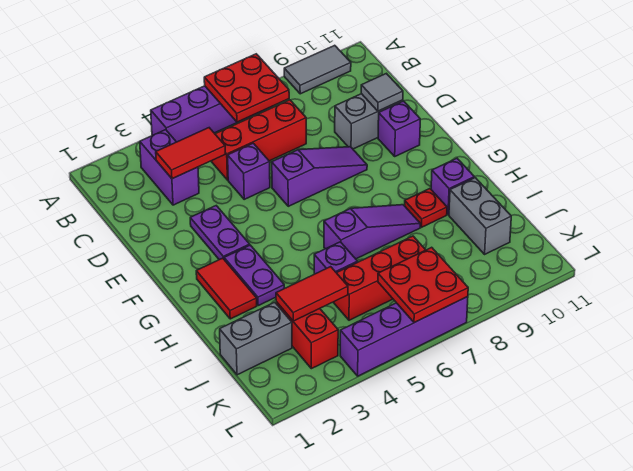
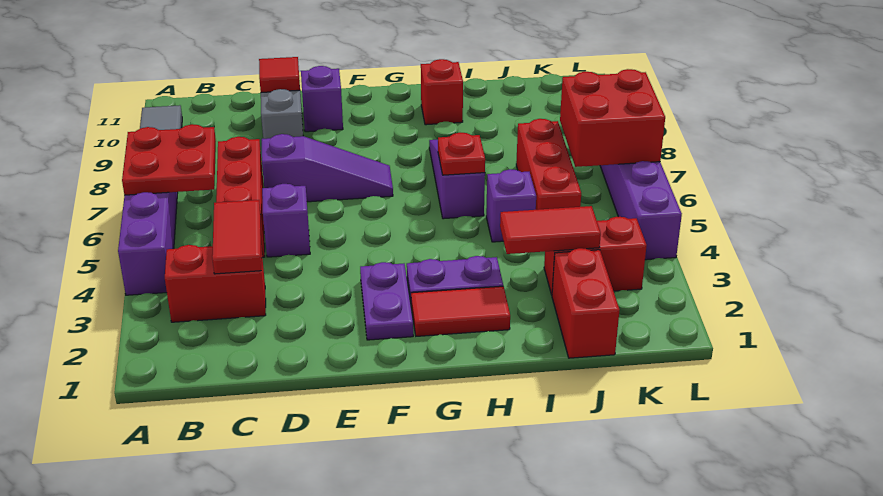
purple 1x2 brick [140,130,199,205] -> red 1x2 brick [165,245,266,322]
grey 1x1 tile [361,73,403,111] -> red 1x1 tile [259,57,300,92]
purple 1x2 plate [190,206,250,260] -> purple 1x2 plate turned to [360,262,413,340]
purple 1x3 slope [272,147,367,206] -> purple 1x3 slope turned to [262,134,393,202]
red 1x1 plate [405,189,447,227] -> red 1x1 plate moved to [438,133,485,175]
purple 1x1 brick [431,158,474,215] -> red 1x1 brick [421,59,463,125]
grey 1x2 brick [449,178,511,254] -> none
grey 1x2 brick [220,302,292,375] -> red 1x2 brick [552,248,619,358]
red 1x2 tile [276,267,348,321] -> red 1x2 tile turned to [500,206,601,254]
red 2x2 plate [378,247,468,323] -> red 2x2 brick [560,69,665,167]

